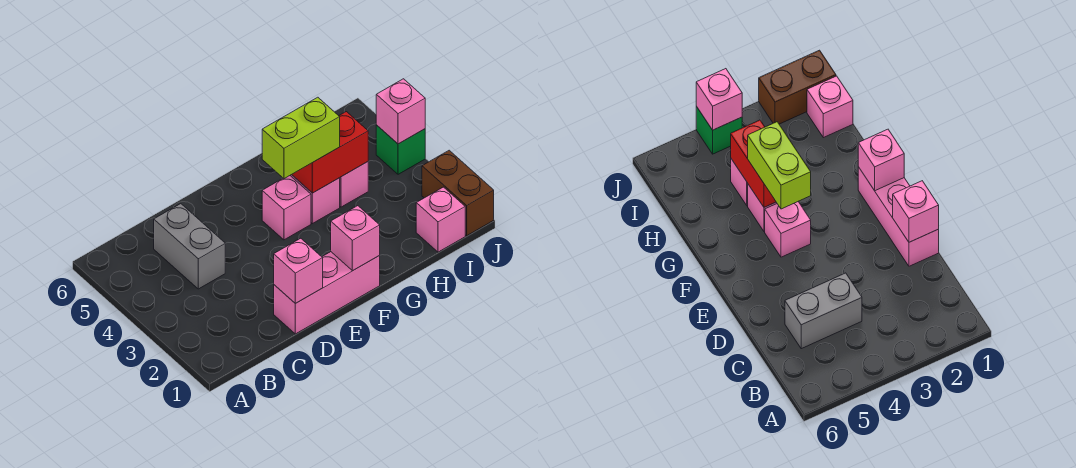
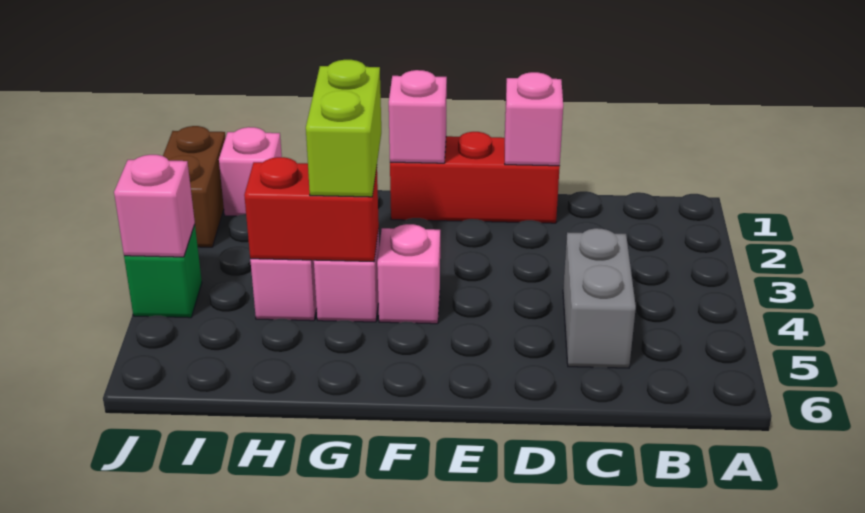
pink 1x3 brick [274,252,380,334] -> red 1x3 brick [390,132,560,223]
lime 1x2 brick [262,97,340,179] -> lime 1x2 brick turned to [306,60,381,197]

